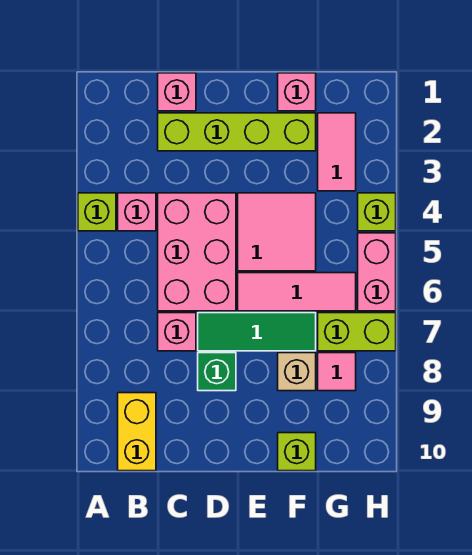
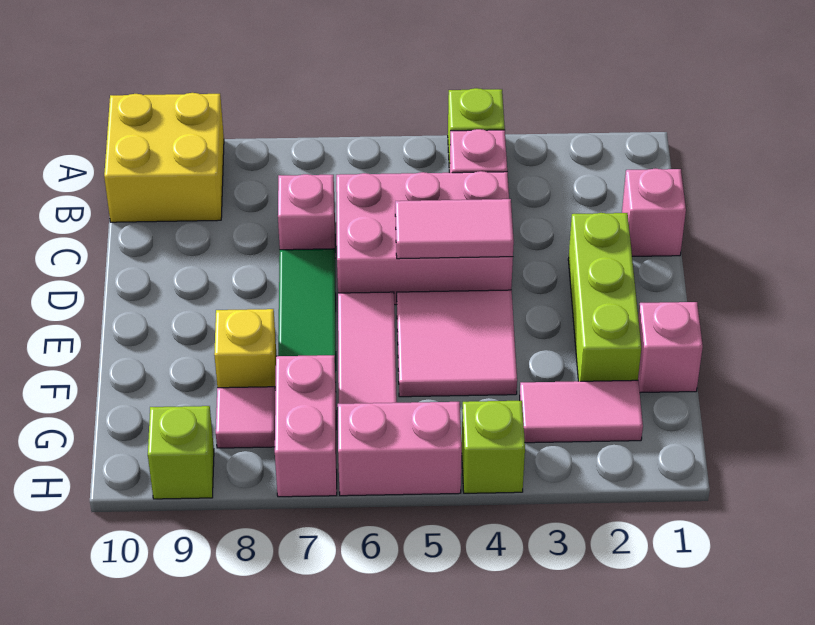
yellow 1x2 brick [118,393,156,471] -> yellow 2x2 brick [104,93,224,222]
lime 1x4 brick [158,113,316,151] -> lime 1x3 brick [568,213,641,381]
none -> pink 1x2 tile [395,199,514,259]
green 1x1 brick [198,353,236,391] -> none
tan 1x1 brick [278,353,316,391] -> yellow 1x1 brick [214,309,276,390]
lime 1x1 brick [278,433,316,471] -> lime 1x1 brick moved to [148,406,214,499]
lime 1x2 brick [318,313,396,351] -> pink 1x2 brick [275,355,337,497]

